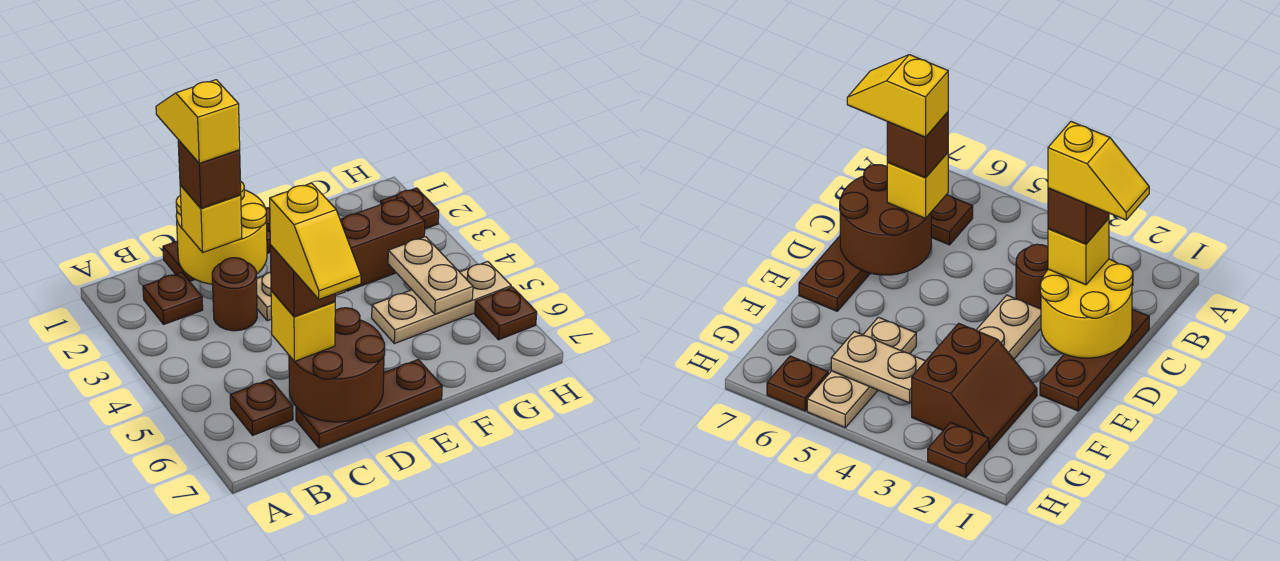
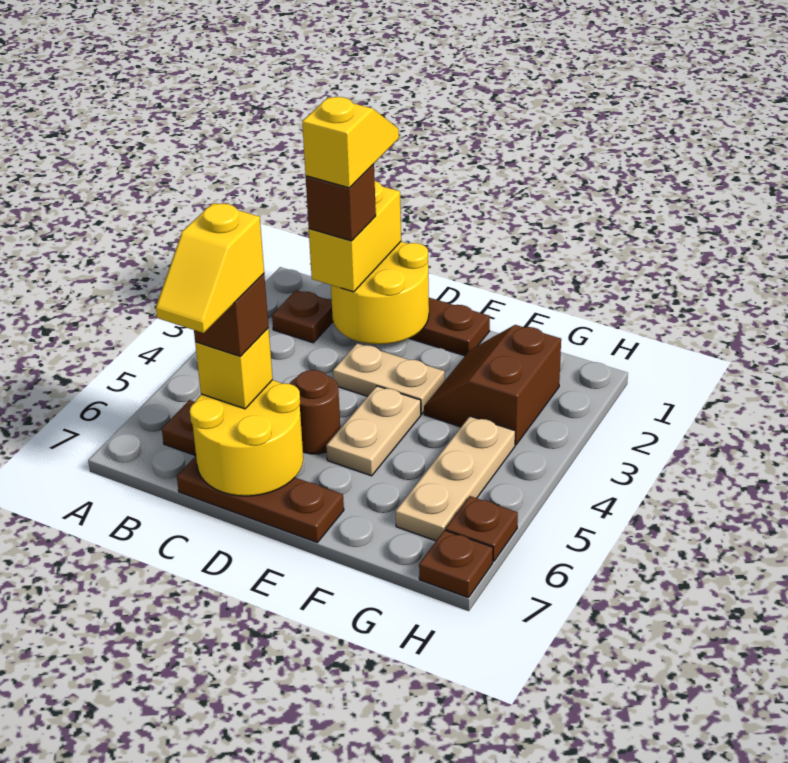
yellow 1x1 brick [180,185,242,252] -> yellow 1x2 brick [309,181,401,292]
brown 1x1 round brick [212,258,257,331] -> brown 1x1 round brick moved to [290,370,340,454]
brown 2x2 round brick [289,308,385,422] -> yellow 2x2 round brick [190,380,303,496]
brown 2x2 slope [340,197,425,291] -> brown 2x2 slope turned to [424,325,561,445]
tan 1x3 plate [372,261,511,344] -> tan 1x3 plate turned to [396,416,515,541]
tan 1x2 plate [388,237,473,314] -> tan 1x2 plate moved to [326,386,421,476]
brown 1x1 plate [381,188,439,229] -> brown 1x1 plate moved to [419,530,493,597]

